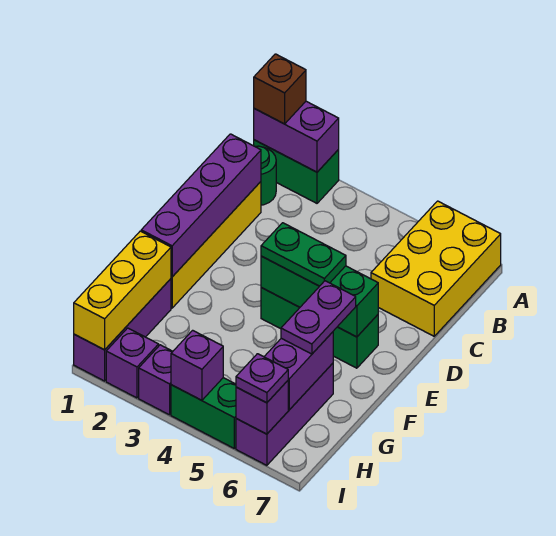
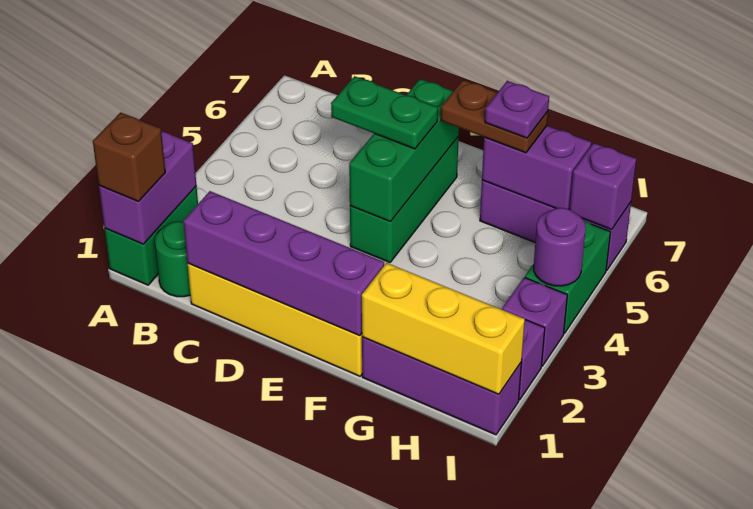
yellow 2x3 brick [371,201,501,336] -> none
green 1x2 plate [261,223,346,286] -> green 1x2 plate turned to [331,76,438,149]
purple 1x2 plate [281,281,356,354] -> brown 1x2 plate [441,80,548,153]
purple 1x1 brick [171,330,223,400] -> purple 1x1 round brick [534,208,586,286]
purple 1x1 plate [236,354,288,403] -> purple 1x1 plate moved to [485,81,549,138]

